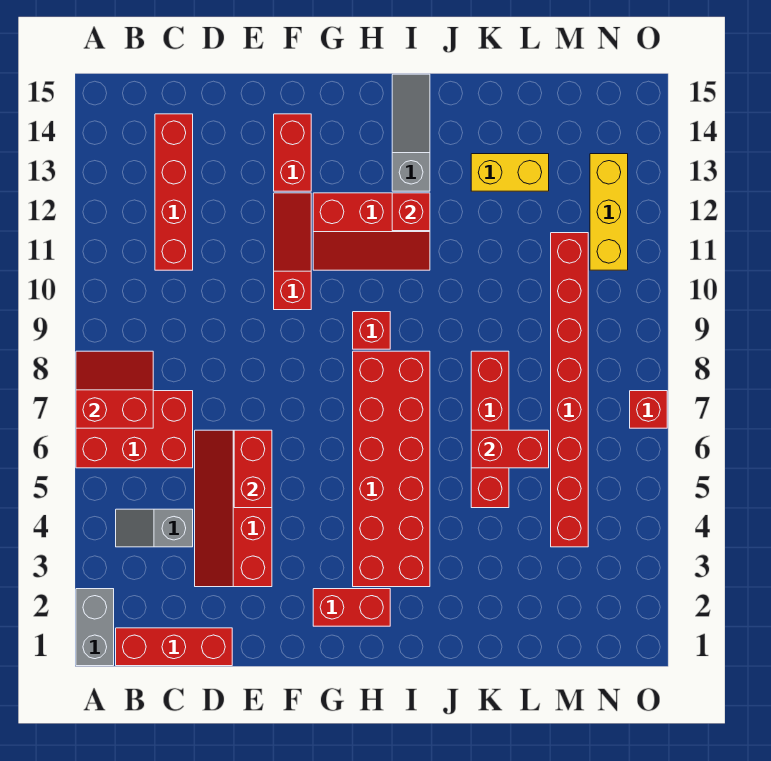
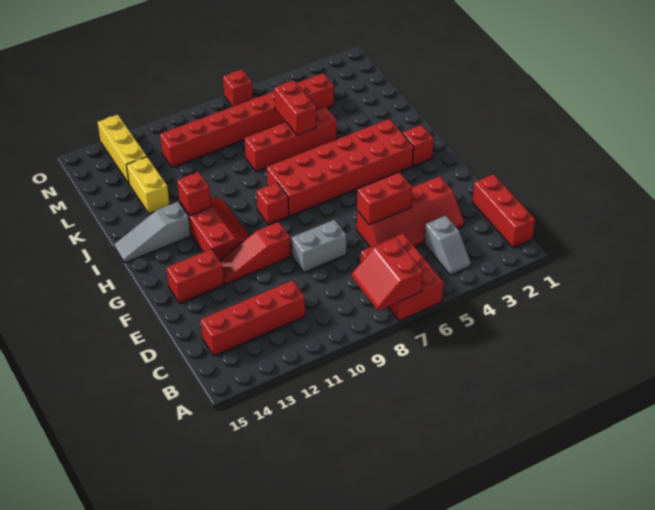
grey 1x2 brick [76,589,114,666] -> grey 1x2 brick moved to [292,220,346,272]
red 1x2 brick [313,589,390,626] -> red 1x1 brick [403,125,434,166]
yellow 1x3 brick [590,154,628,270] -> yellow 1x3 brick turned to [98,115,147,183]

